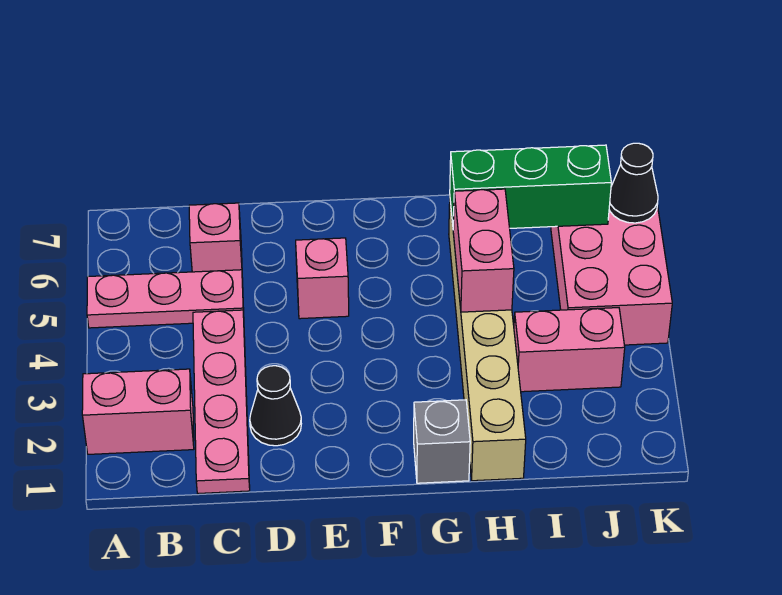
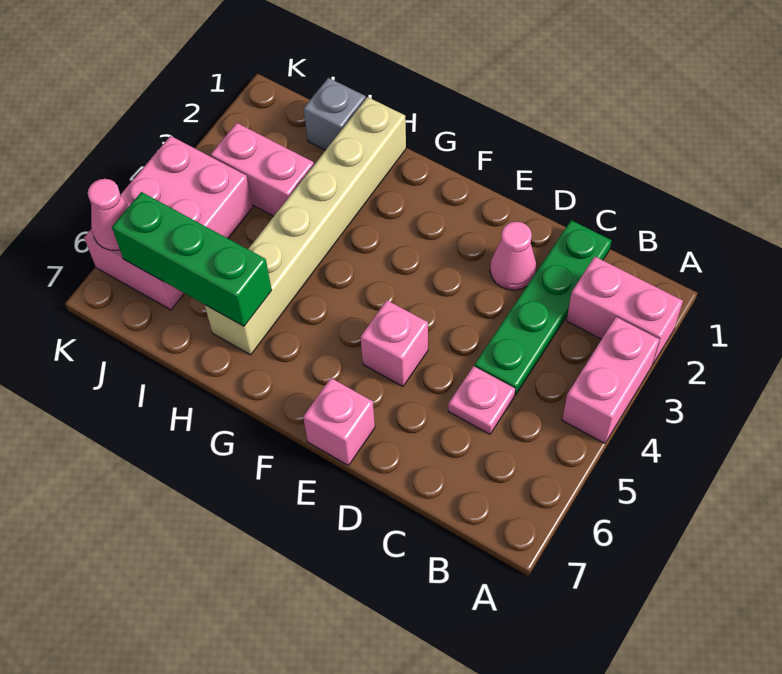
pink 1x3 plate [87,270,244,328] -> pink 1x1 plate [448,366,515,434]
pink 1x4 plate [193,310,250,493] -> green 1x4 plate [474,220,612,395]
pink 1x1 brick [189,203,243,279] -> pink 1x1 brick moved to [303,378,375,466]
black 1x1 cone [250,366,301,446] -> pink 1x1 cone [490,222,536,290]
grey 1x1 brick [414,400,470,483] -> grey 1x1 brick moved to [304,78,366,150]
pink 1x2 brick [453,189,514,312] -> pink 1x2 brick moved to [562,317,660,443]
black 1x1 cone [609,143,658,223] -> pink 1x1 cone [88,179,129,250]

